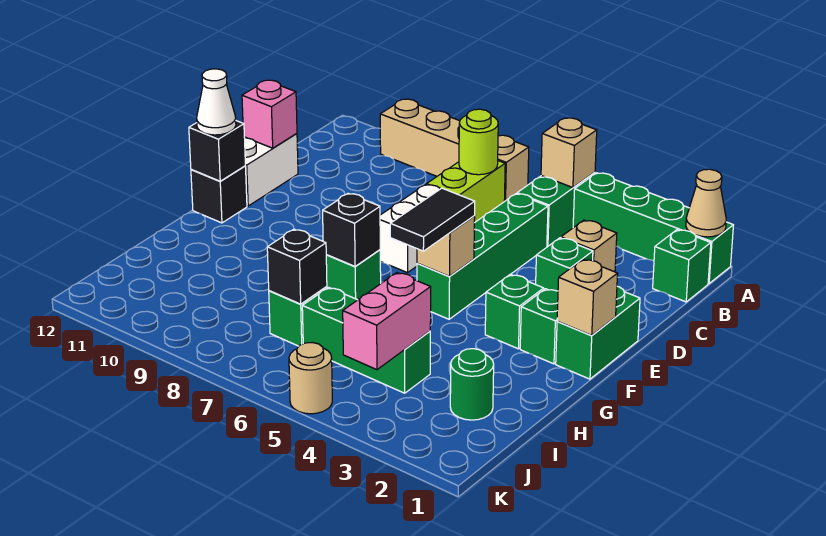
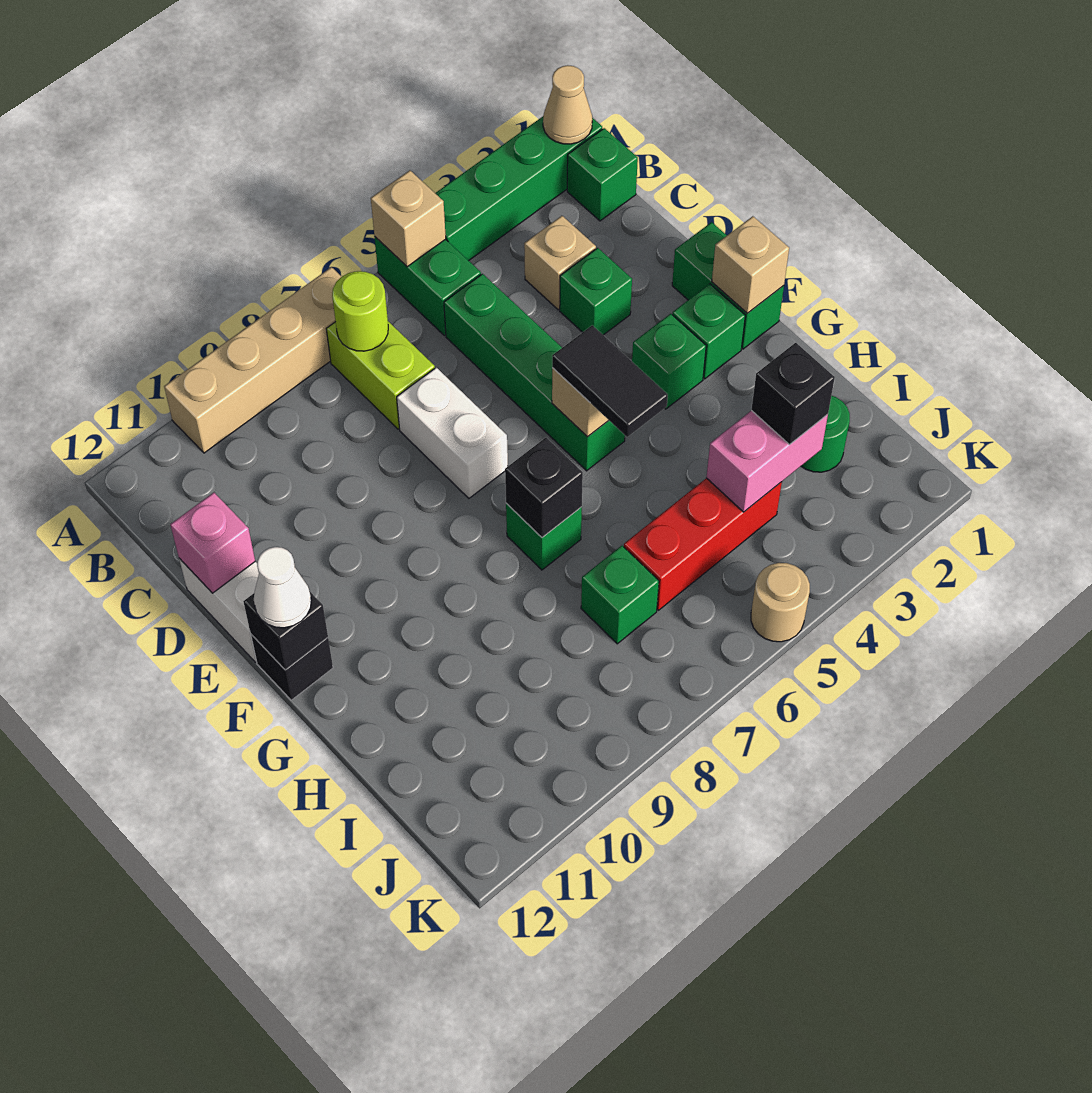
green 1x3 brick [302,287,430,393] -> red 1x3 brick [624,478,782,610]
pink 1x2 brick [343,273,431,370] -> pink 1x2 brick turned to [706,410,828,512]
black 1x1 brick [267,229,327,304] -> black 1x1 brick moved to [751,343,835,444]

